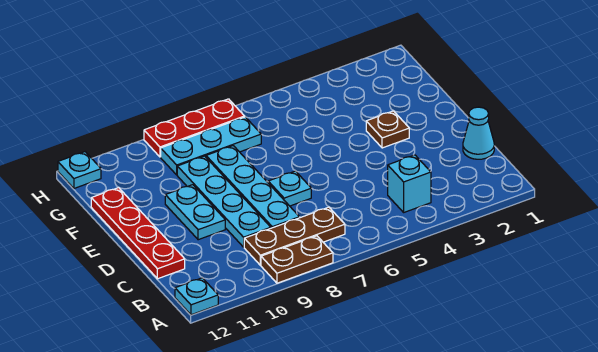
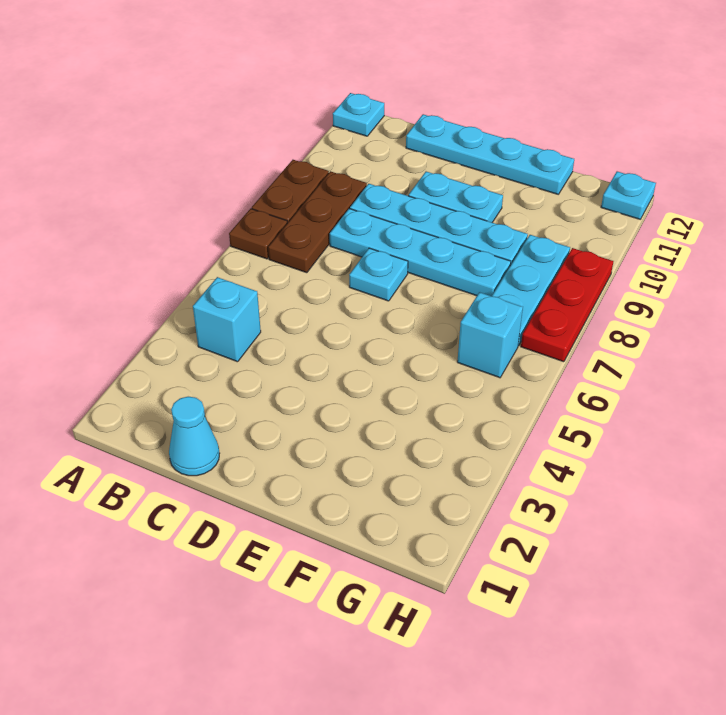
red 1x4 plate [91,188,185,279] -> cyan 1x4 plate [406,114,574,194]
brown 1x1 plate [366,111,409,148] -> brown 1x1 plate moved to [229,209,287,259]
none -> cyan 1x1 brick [457,292,523,378]

